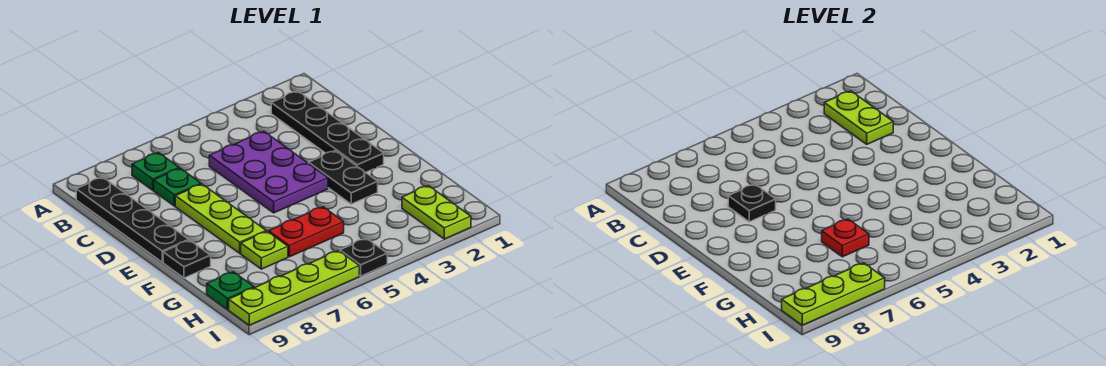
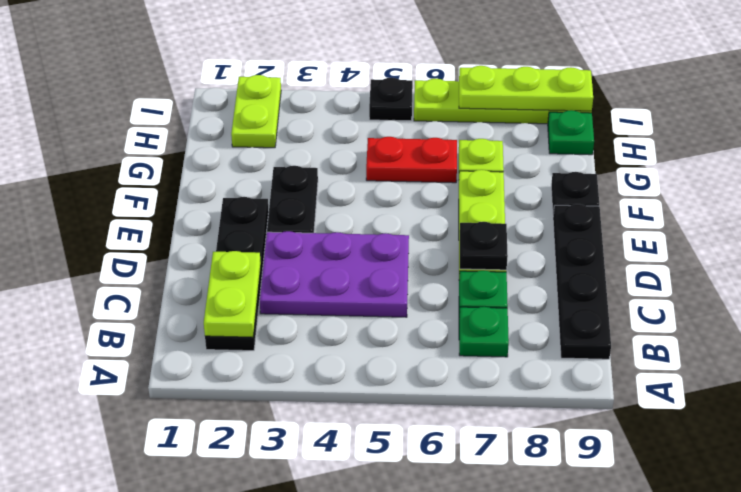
purple 2x3 plate [209,131,328,213] -> purple 2x3 plate turned to [260,231,409,317]
red 1x1 plate [822,219,869,257] -> none

